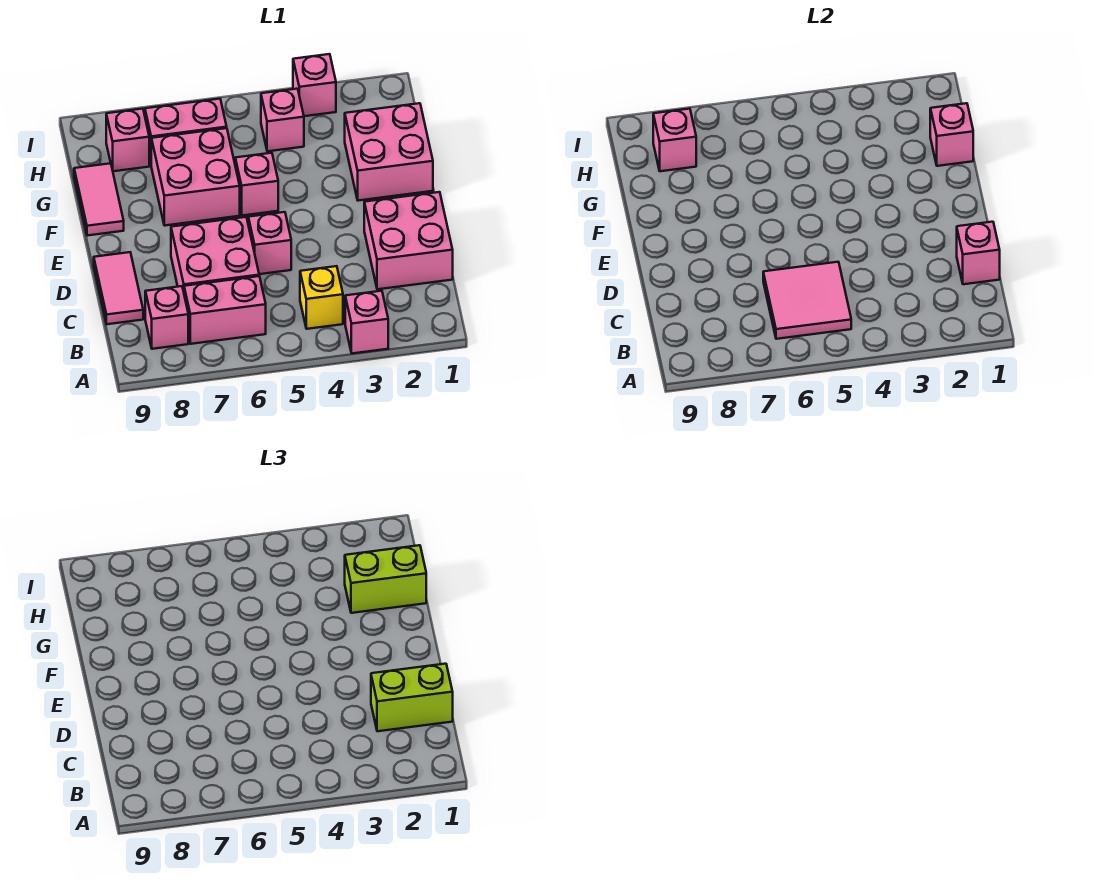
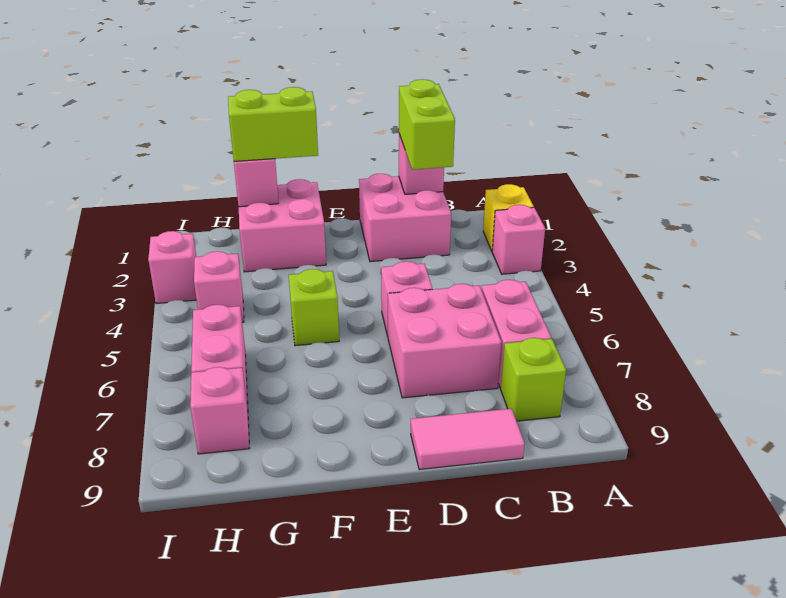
yellow 1x1 brick [300,266,343,329] -> yellow 1x1 brick moved to [483,184,534,251]
pink 2x2 tile [763,262,851,339] -> none
pink 1x1 brick [145,286,188,349] -> lime 1x1 brick [501,338,566,421]
pink 1x1 brick [235,153,278,216] -> lime 1x1 brick [289,269,339,346]
pink 2x2 brick [151,128,240,226] -> none
pink 1x2 tile [74,163,124,236] -> none
lime 1x2 brick [345,545,426,613] -> lime 1x2 brick turned to [228,87,318,161]
pink 1x1 brick [653,109,696,171] -> none

